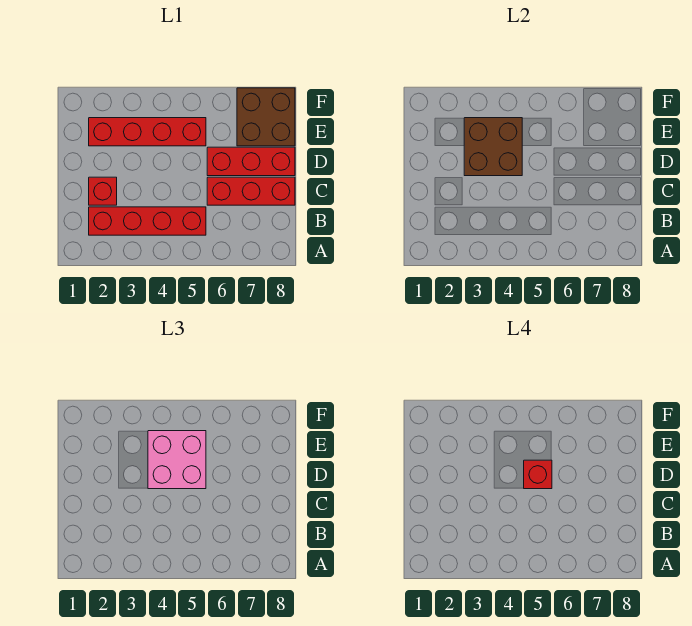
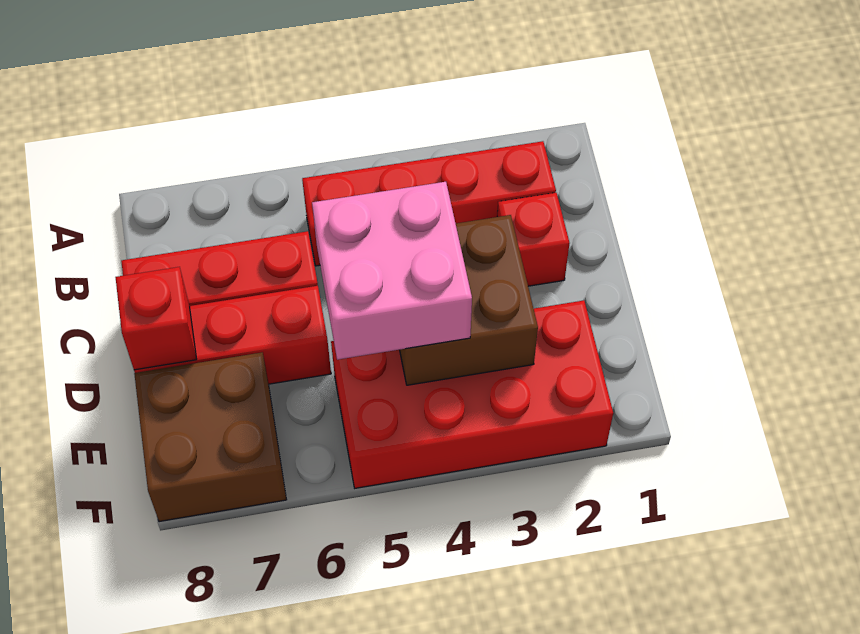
red 1x1 brick [524,460,552,489] -> red 1x1 brick moved to [115,267,197,370]
red 1x4 brick [89,118,206,146] -> red 2x4 brick [331,300,613,488]

